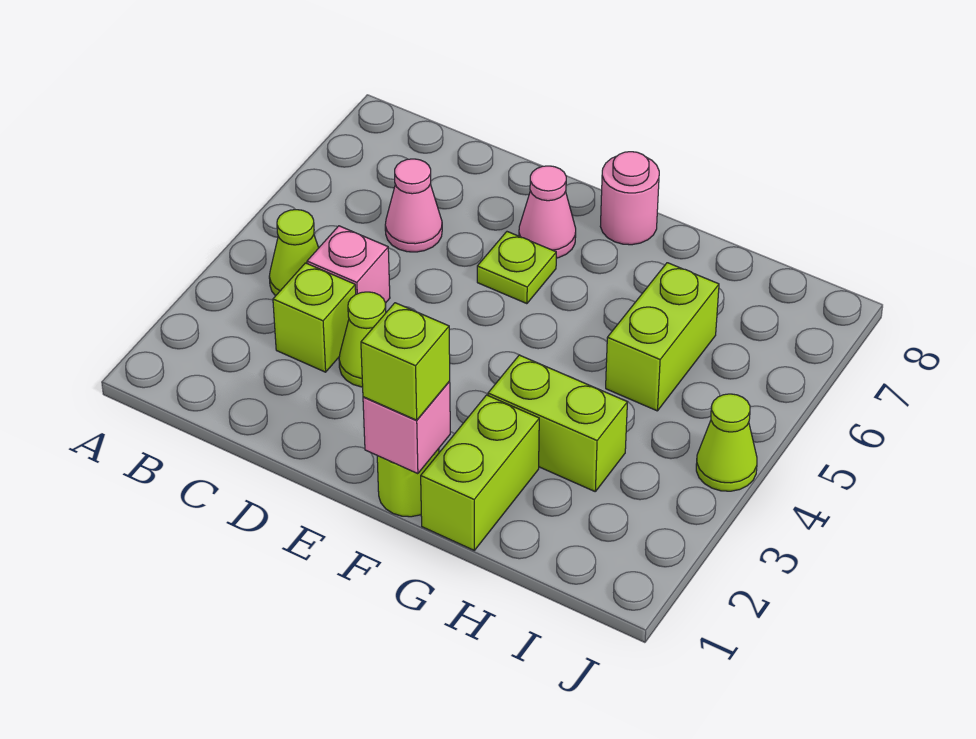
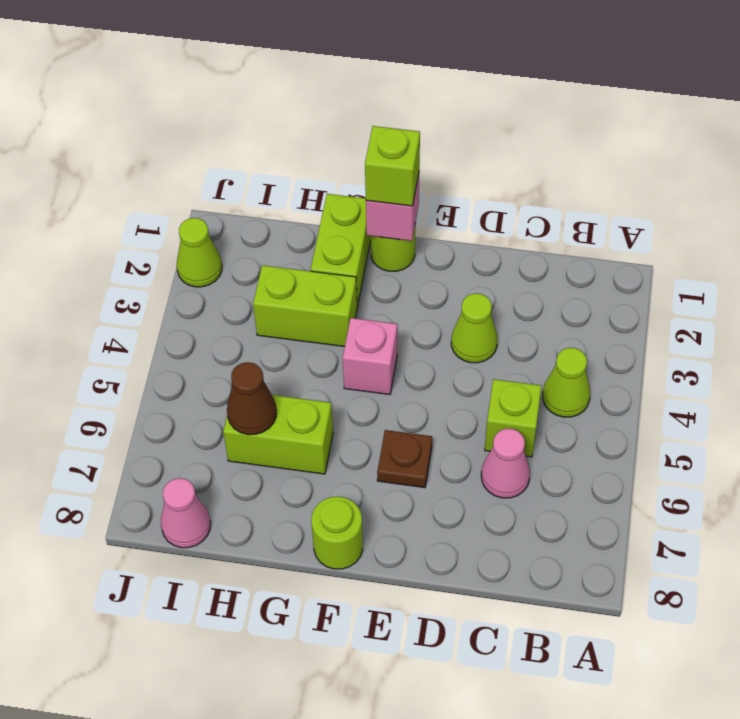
lime 1x1 brick [273,263,356,372] -> lime 1x1 brick moved to [485,379,541,457]
pink 1x1 brick [307,226,390,303] -> pink 1x1 brick moved to [343,318,397,395]
lime 1x1 plate [477,232,556,304] -> brown 1x1 plate [377,430,432,488]
pink 1x1 cone [519,166,576,258] -> pink 1x1 cone moved to [161,478,211,548]
pink 1x1 round brick [600,152,659,245] -> lime 1x1 round brick [311,497,363,569]
lime 1x2 brick [606,263,719,411] -> lime 1x2 brick turned to [223,395,333,474]
none -> brown 1x1 cone [227,362,277,435]
lime 1x1 cone [696,394,757,491] -> lime 1x1 cone moved to [177,218,222,287]

